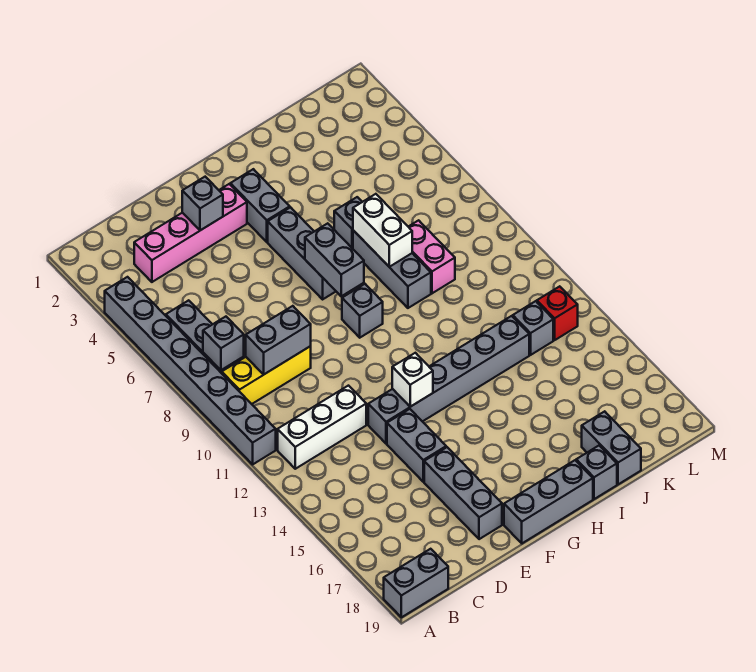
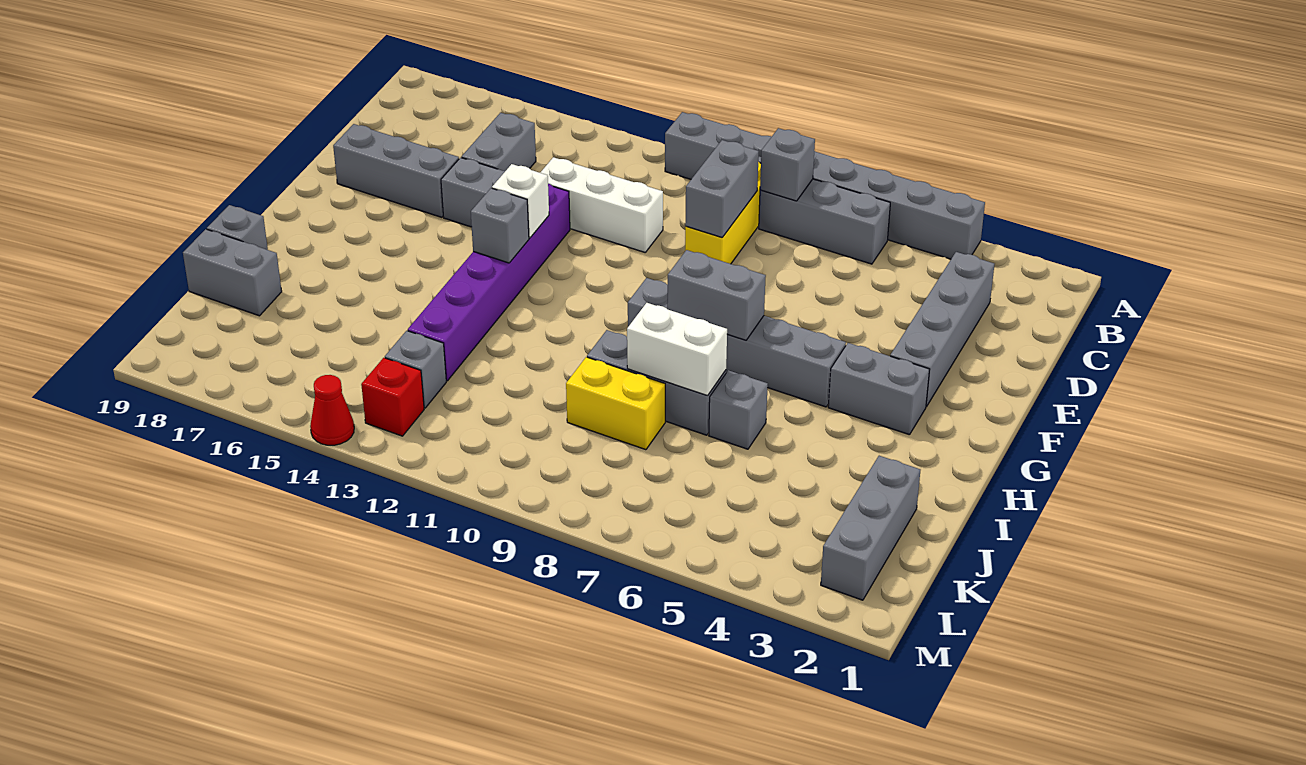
grey 1x2 brick [384,549,448,617] -> grey 1x2 brick moved to [461,113,536,171]
white 1x3 brick [278,386,366,469] -> white 1x3 brick turned to [540,157,663,252]
pink 1x4 brick [134,184,247,282] -> grey 1x4 brick [890,252,994,407]
grey 1x1 brick [182,177,223,230] -> grey 1x1 brick moved to [471,188,529,263]
grey 1x6 brick [368,316,529,444] -> purple 1x6 brick [408,184,570,381]
grey 1x3 brick [504,460,593,543] -> grey 1x3 brick moved to [821,456,920,600]
pink 1x2 brick [408,220,455,293] -> yellow 1x2 brick [566,357,665,450]
none -> red 1x1 cone [310,375,354,445]

